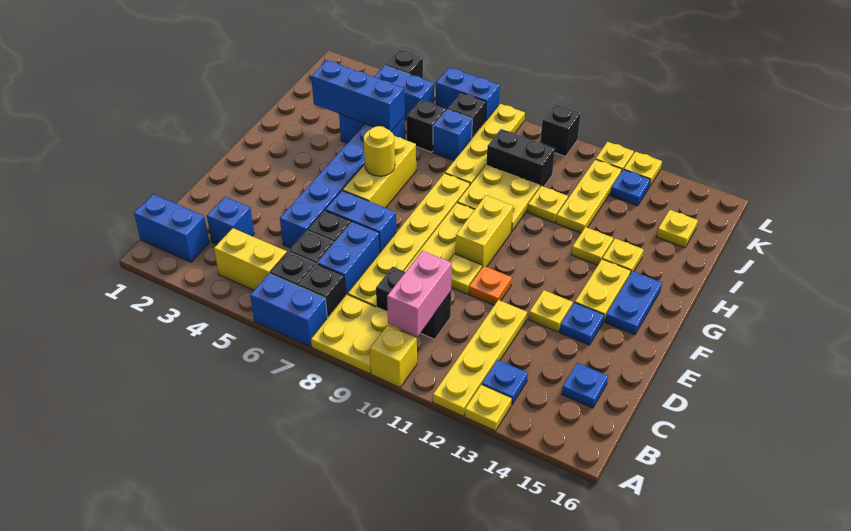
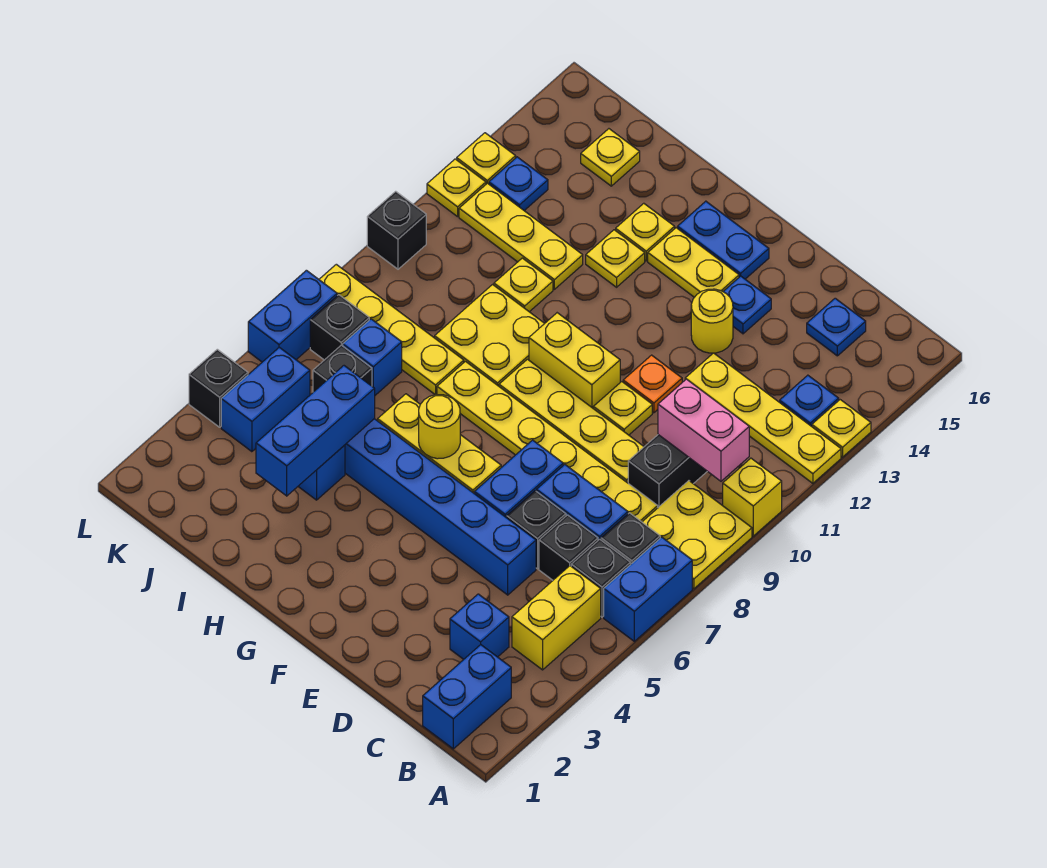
yellow 1x1 plate [529,290,573,332] -> yellow 1x1 round brick [691,289,733,353]
black 1x2 brick [486,129,555,187] -> none

